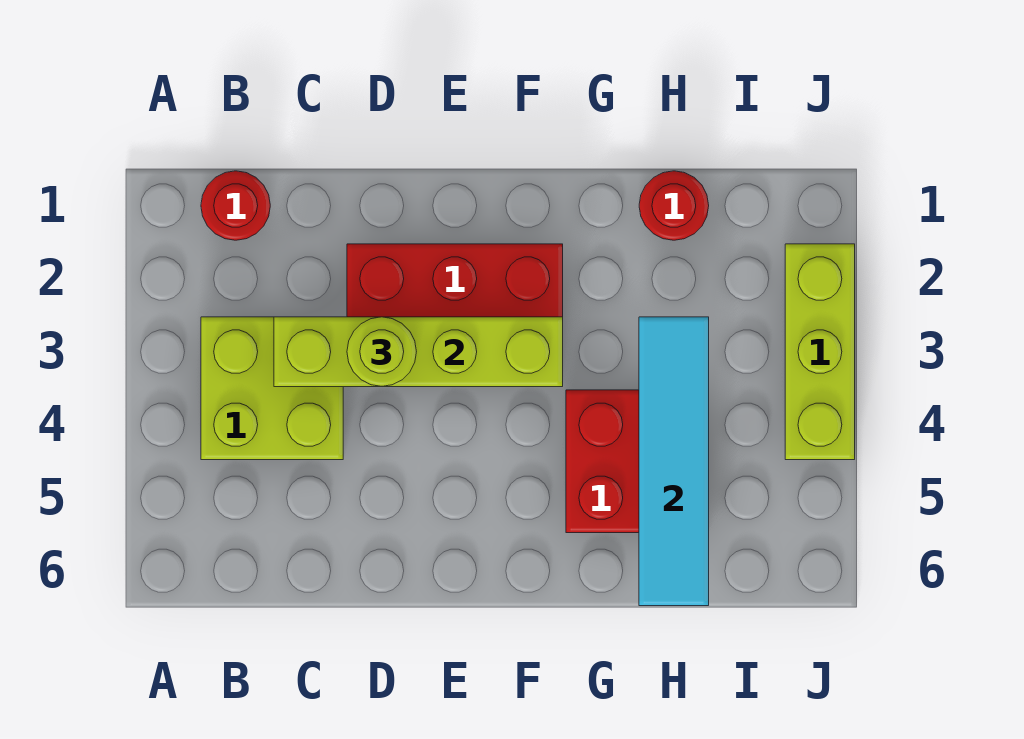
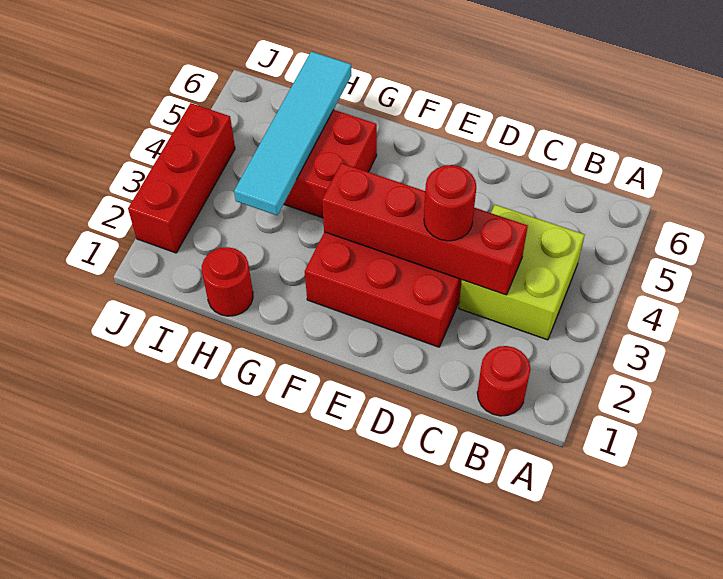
lime 1x4 brick [274,317,563,387] -> red 1x4 brick [322,163,528,295]
lime 1x1 round brick [347,317,416,386] -> red 1x1 round brick [424,165,476,241]
lime 1x3 brick [785,244,855,460] -> red 1x3 brick [128,103,235,253]

